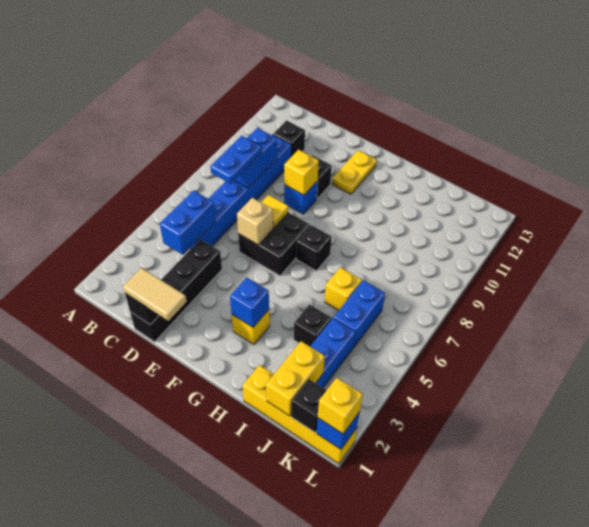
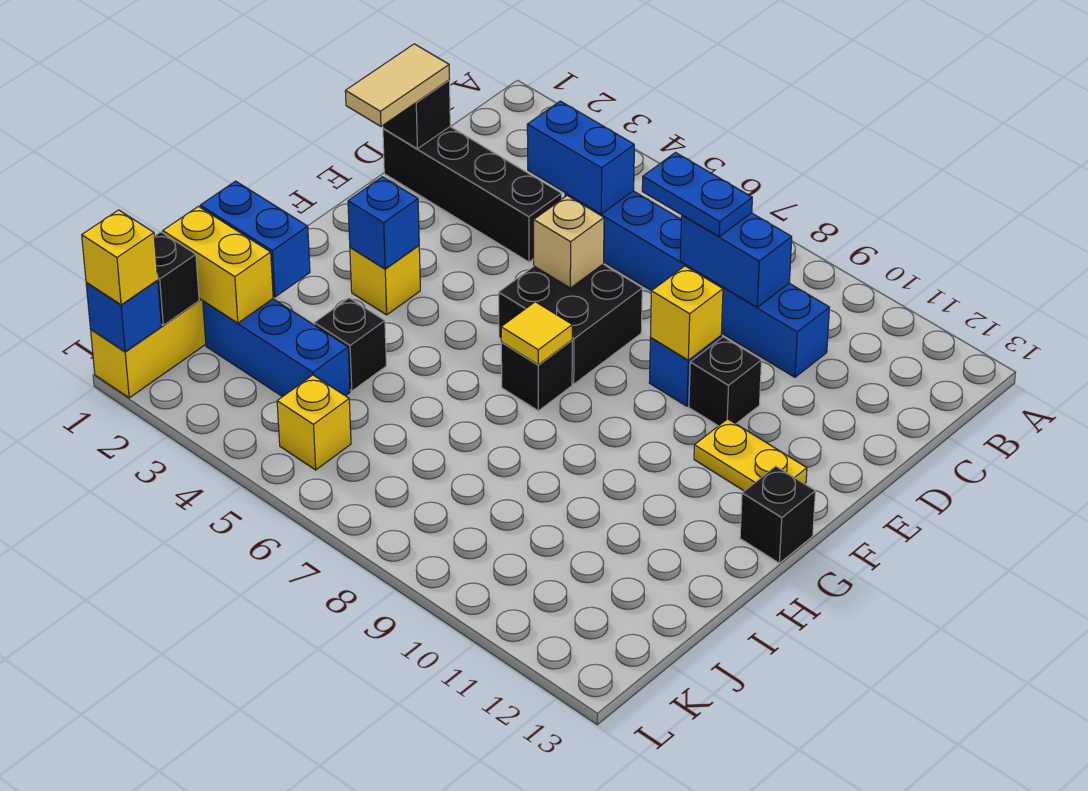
black 1x1 brick [273,120,305,157] -> black 1x1 brick moved to [740,466,815,563]
yellow 1x1 tile [261,195,289,228] -> yellow 1x1 tile moved to [501,302,572,365]
yellow 1x1 brick [325,267,362,310] -> yellow 1x1 brick moved to [277,375,351,470]
blue 1x2 brick [333,280,385,347] -> blue 1x2 brick moved to [200,181,310,297]

